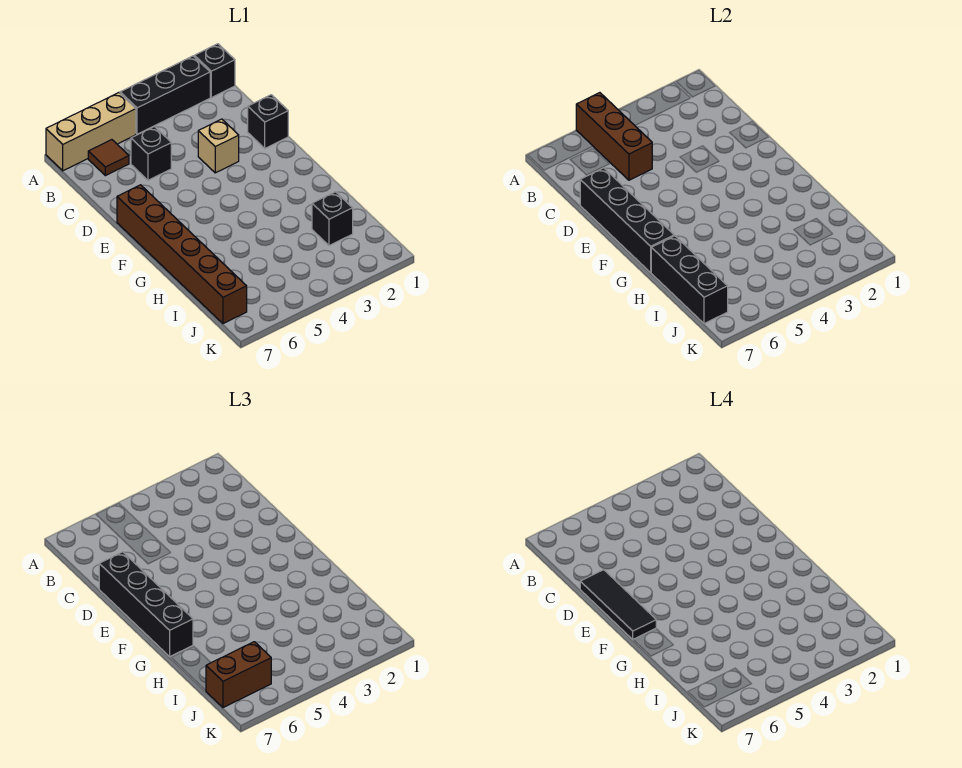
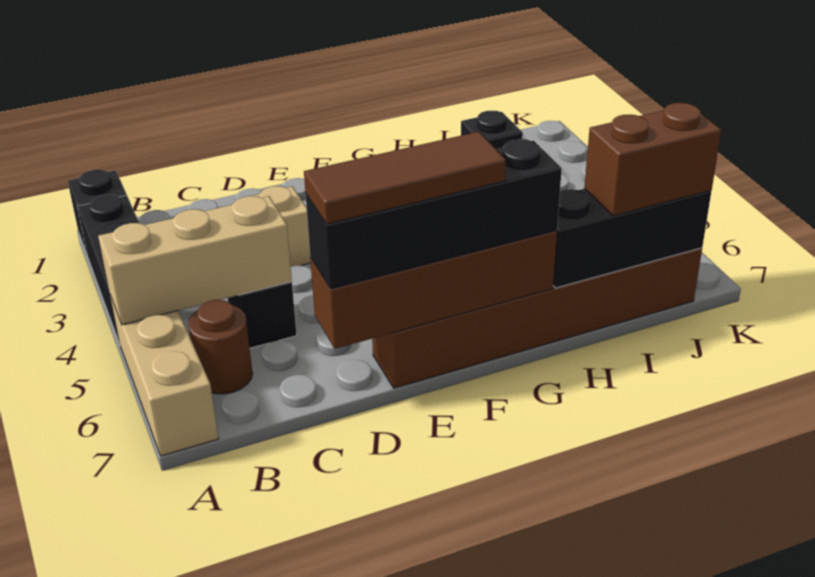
brown 1x3 brick [576,93,652,180] -> tan 1x3 brick [98,196,292,325]
brown 1x1 tile [88,140,129,176] -> brown 1x1 round brick [188,300,253,394]
black 1x1 brick [248,95,288,148] -> none
black 1x4 brick [580,168,674,272] -> brown 1x4 brick [310,231,557,349]
black 1x3 tile [580,570,656,640] -> brown 1x3 tile [304,132,506,224]
brown 1x2 brick [206,642,271,708] -> brown 1x2 brick turned to [584,103,721,216]

